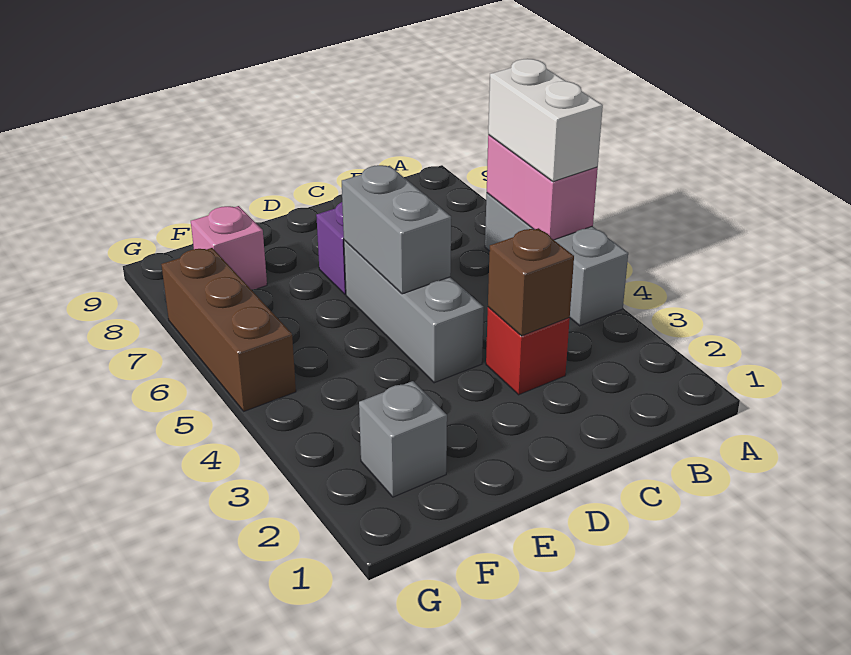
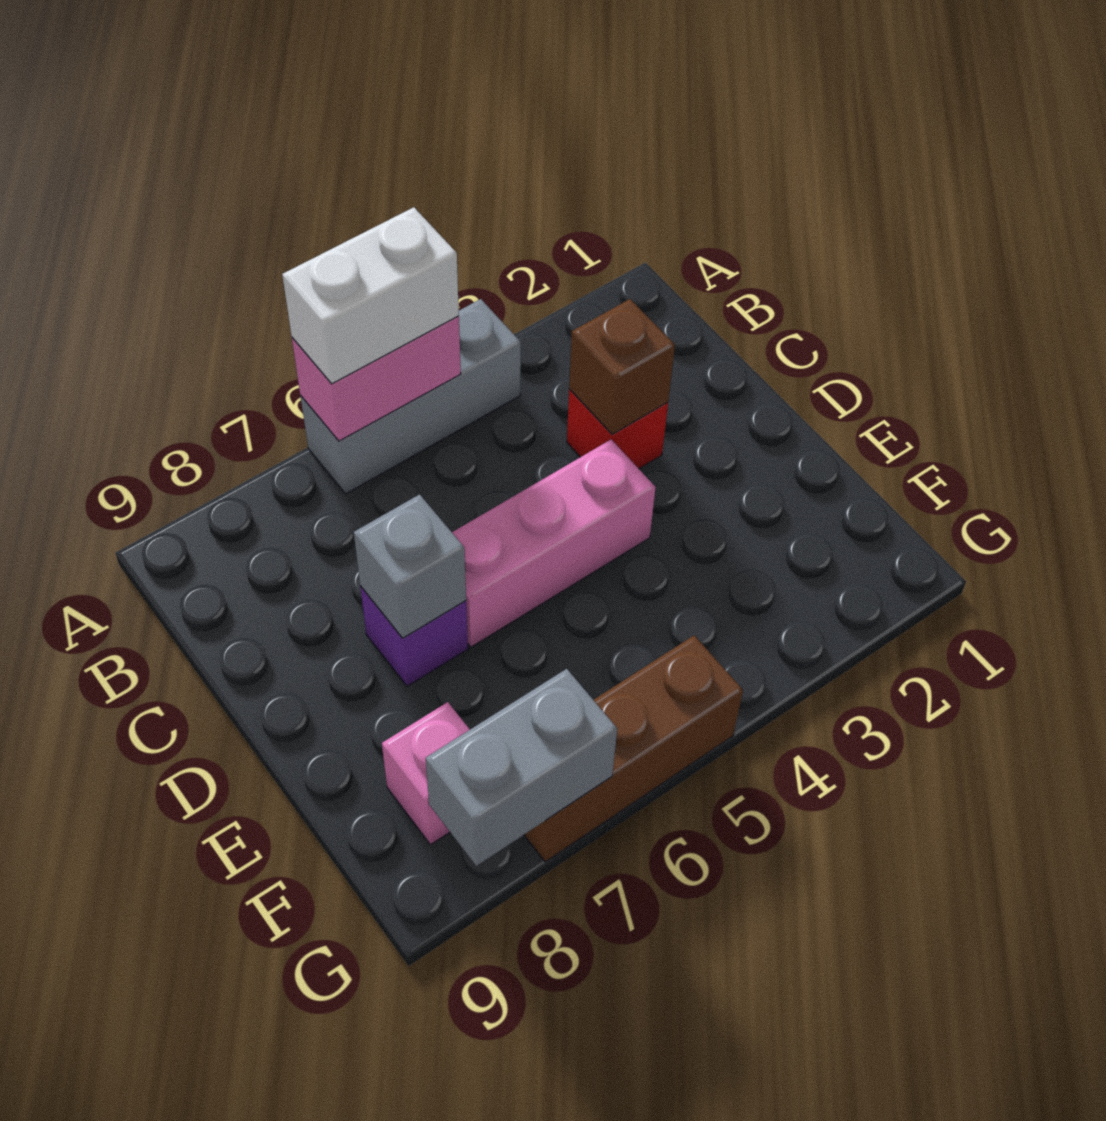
grey 1x3 brick [344,240,484,383] -> pink 1x3 brick [452,439,656,647]
grey 1x2 brick [342,165,451,294] -> grey 1x2 brick moved to [425,669,617,866]
grey 1x1 brick [359,381,447,497] -> grey 1x1 brick moved to [354,495,466,638]

